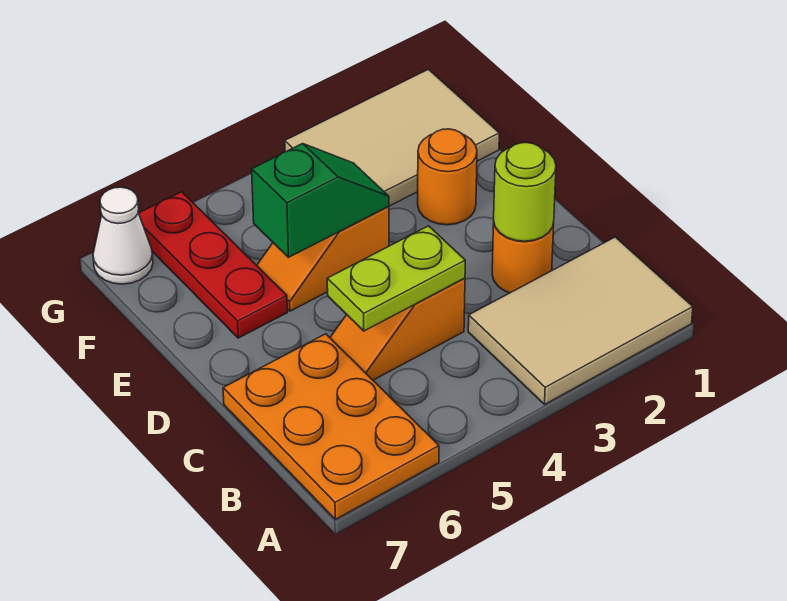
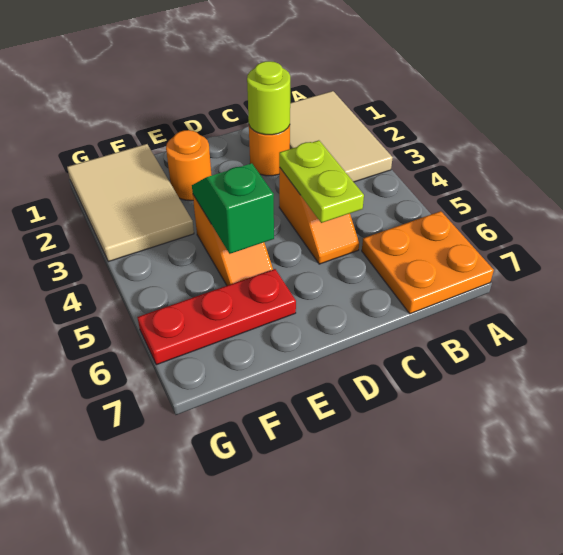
orange 2x3 plate [223,334,439,519] -> orange 2x2 plate [362,211,494,314]
white 1x1 cone [93,187,153,284] -> none

